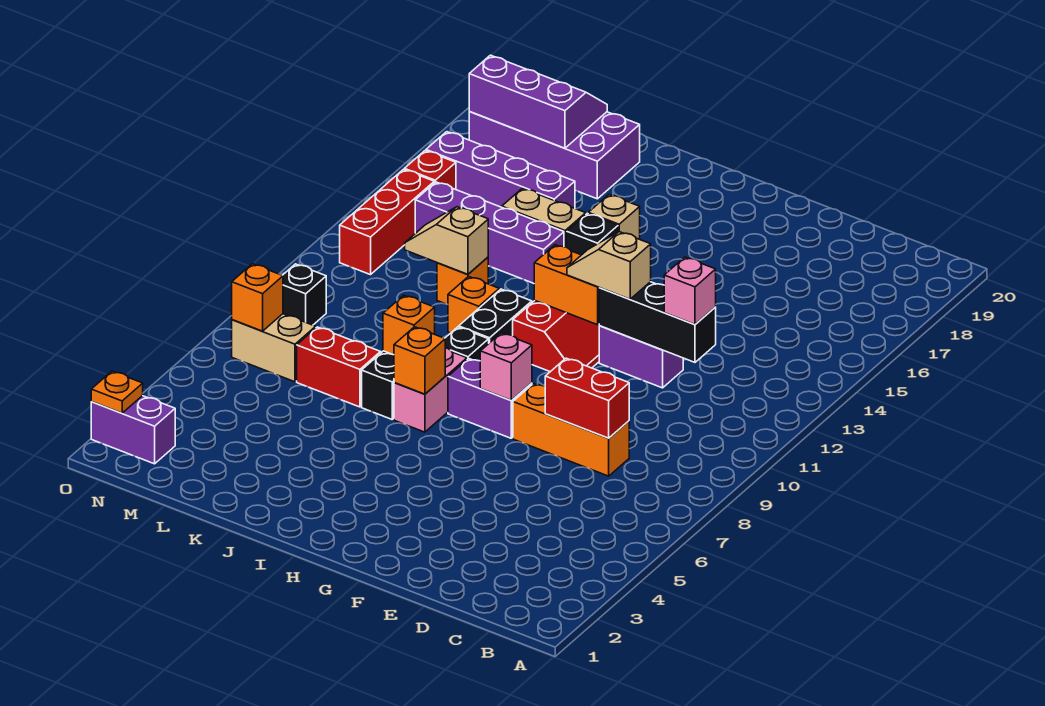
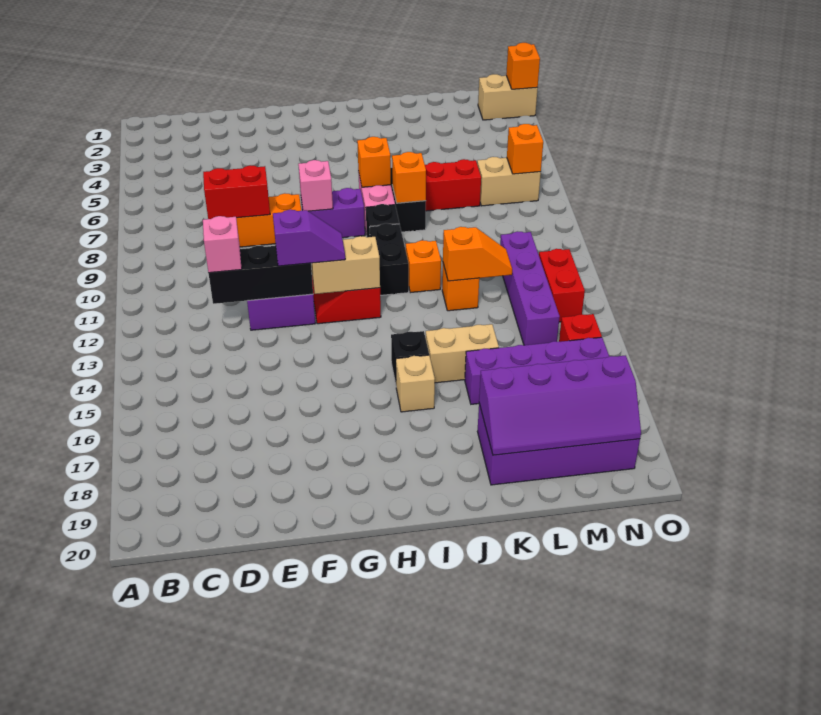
tan 1x2 slope [567,232,651,299] -> purple 1x2 slope [273,210,345,266]
orange 1x2 brick [534,245,599,325] -> tan 1x2 brick [311,236,380,294]
purple 1x4 brick [415,182,564,283] -> purple 1x4 brick turned to [500,231,560,345]
tan 1x2 slope [405,207,488,274] -> orange 1x2 slope [443,227,512,281]
purple 2x3 slope [469,55,607,148] -> purple 2x4 slope [479,356,641,455]
purple 1x2 brick [91,396,175,464] -> tan 1x2 brick [478,74,538,120]
black 1x1 brick [283,264,326,325] -> none
red 1x3 brick [340,169,434,275] -> red 1x2 brick [539,249,585,322]
orange 1x1 plate [91,371,143,413] -> orange 1x1 brick [506,43,540,89]

